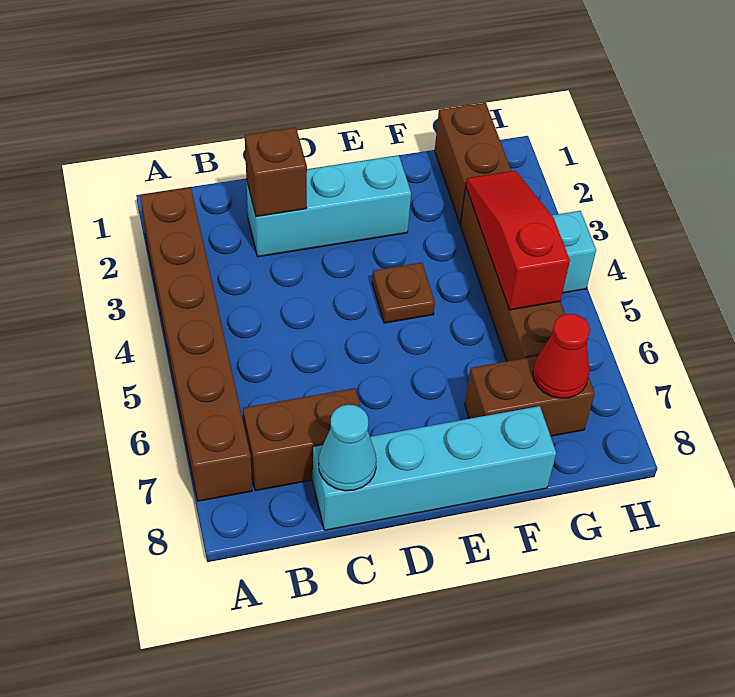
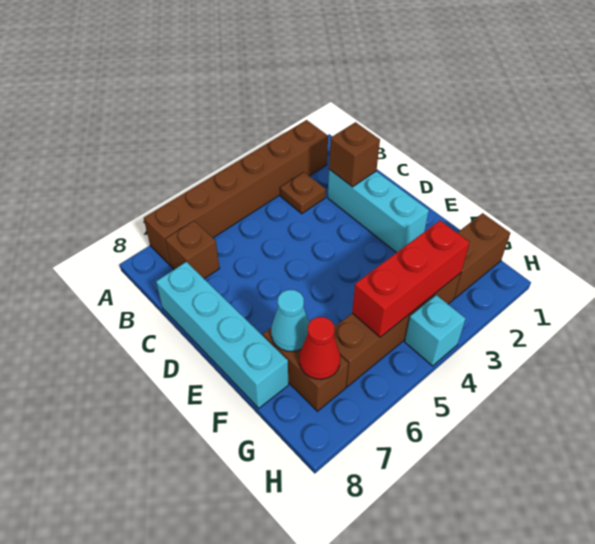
brown 1x2 brick [243,388,361,491] -> brown 1x1 brick [165,221,220,279]
cyan 1x1 cone [319,405,376,491] -> cyan 1x1 cone moved to [271,290,309,351]
brown 1x1 plate [372,263,435,323] -> brown 1x1 plate moved to [280,172,326,214]
red 1x3 slope [466,171,570,310] -> red 1x3 brick [352,221,470,337]

